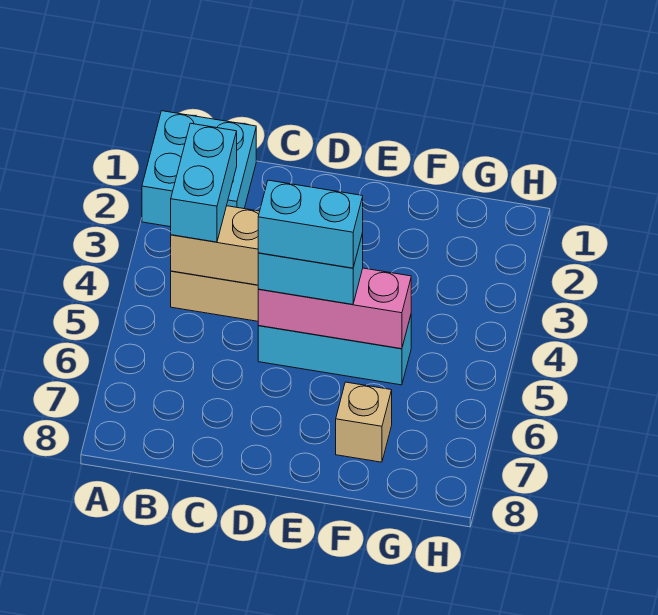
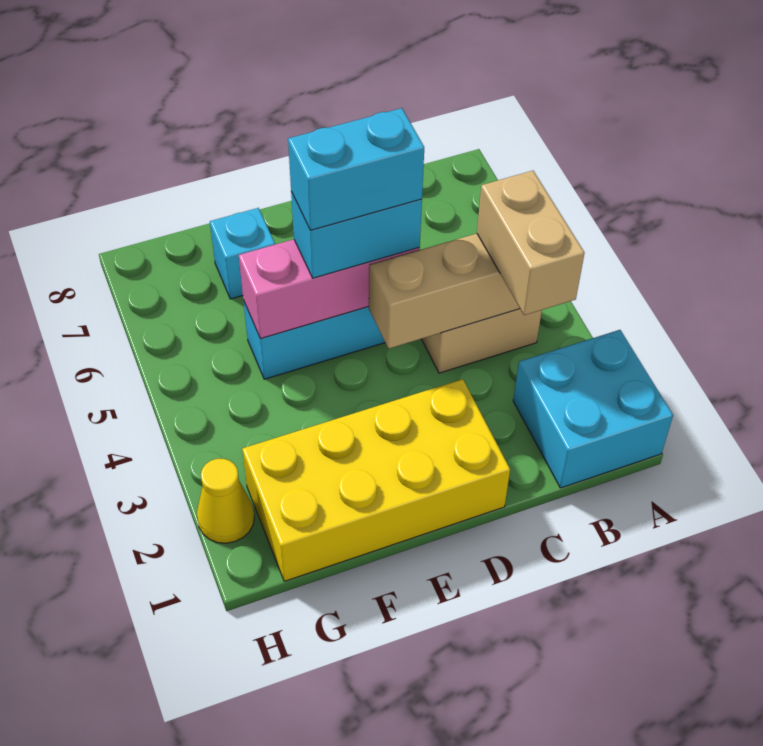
cyan 1x2 brick [171,123,237,242] -> tan 1x2 brick [477,171,584,315]
none -> yellow 2x4 brick [242,379,510,581]
tan 1x1 brick [336,382,392,462] -> cyan 1x1 brick [210,208,275,299]
none -> yellow 1x1 cone [197,459,254,543]

